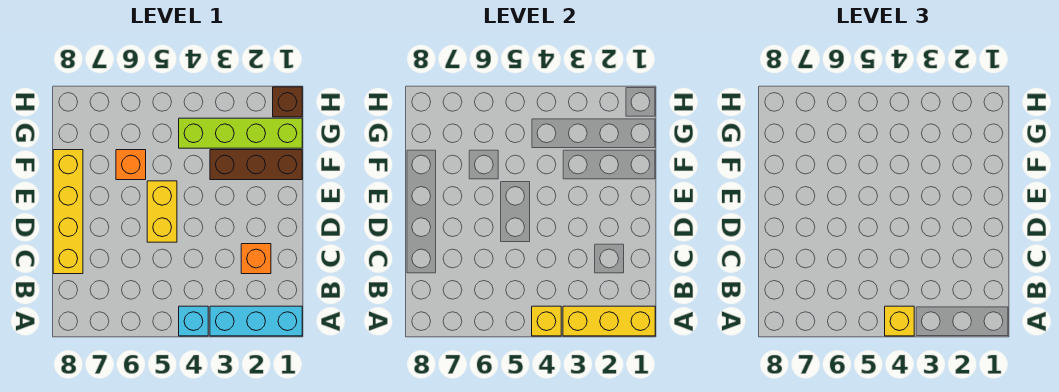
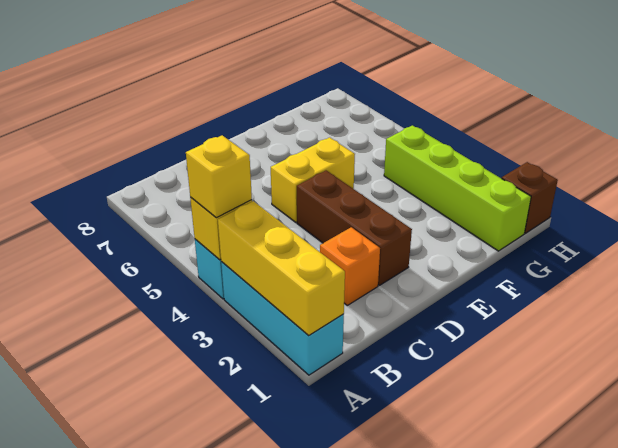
yellow 1x4 brick [53,150,83,274] -> none
brown 1x3 brick [210,150,302,180] -> brown 1x3 brick moved to [297,170,412,285]
orange 1x1 brick [116,150,146,180] -> none

